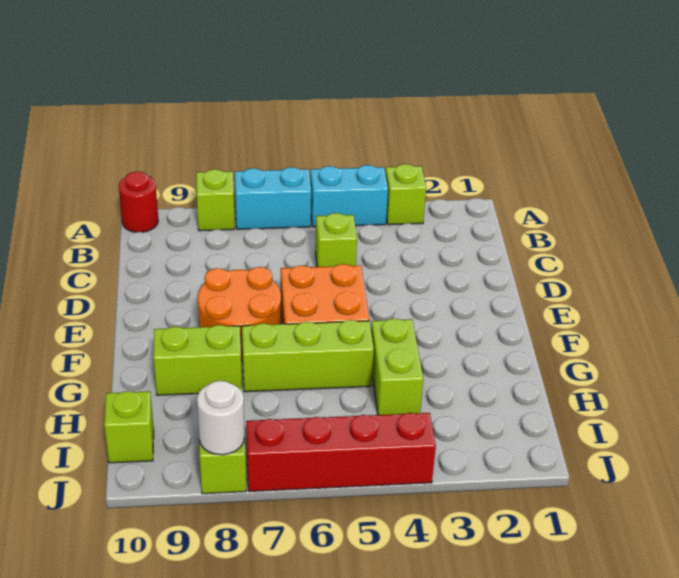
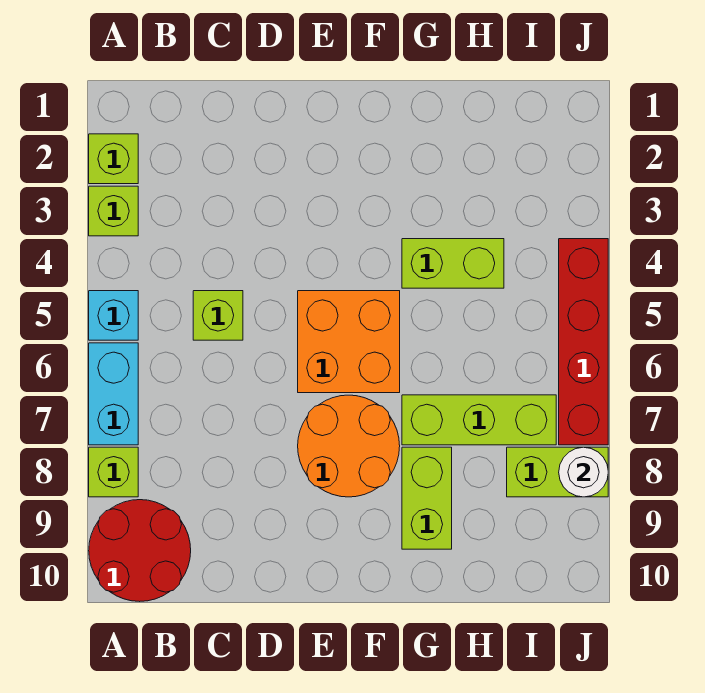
cyan 1x2 brick [310,165,388,227] -> cyan 1x1 brick [89,291,138,340]
red 1x1 round brick [119,172,158,232] -> red 2x2 round brick [89,500,191,602]
lime 1x3 brick [242,320,374,392] -> lime 1x3 brick turned to [402,395,556,445]
lime 1x1 brick [104,391,154,463] -> lime 1x1 brick moved to [89,134,138,184]

